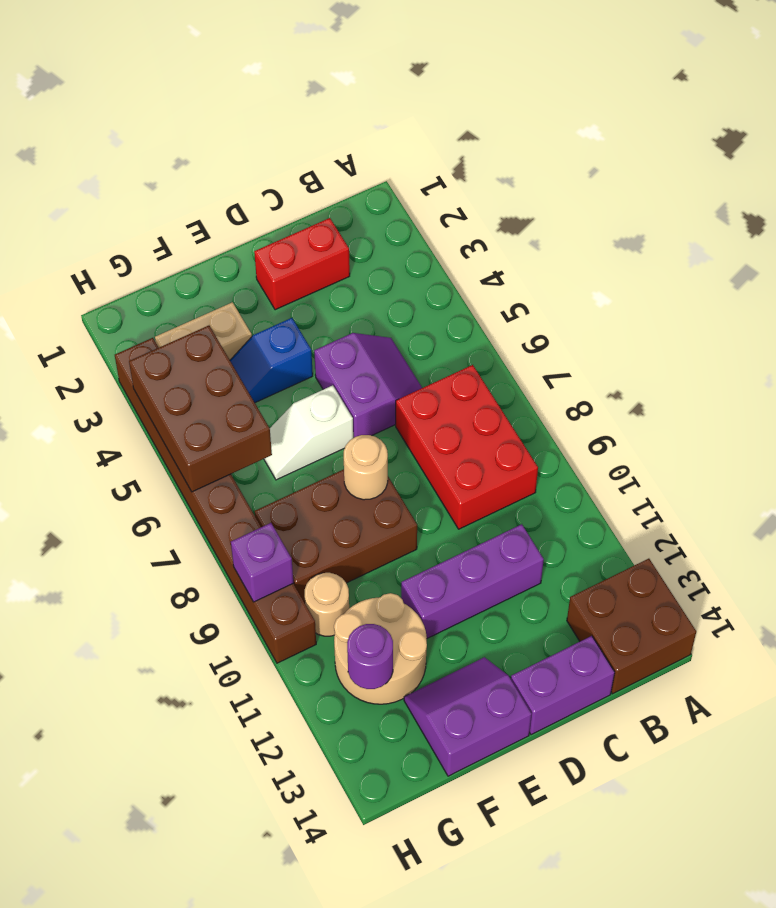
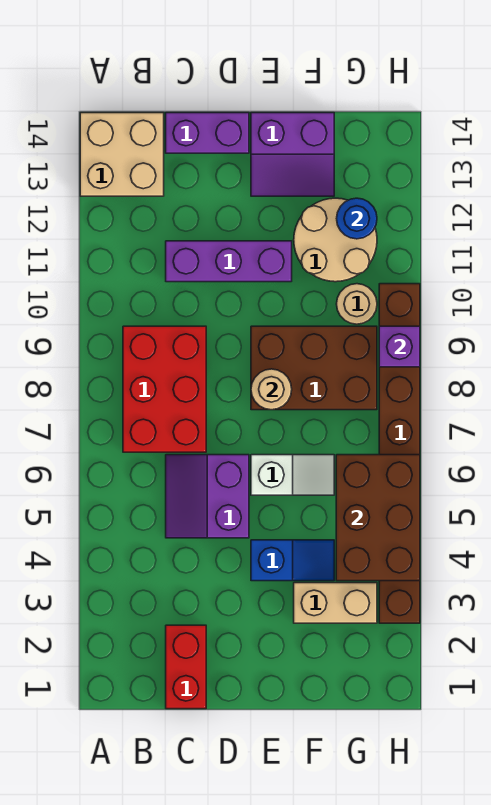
brown 2x2 brick [567,559,696,694] -> tan 2x2 brick [80,113,164,196]
red 1x2 brick [254,218,350,310] -> red 1x2 brick turned to [166,625,206,709]
purple 1x1 round brick [347,624,393,689] -> blue 1x1 round brick [337,198,377,239]

